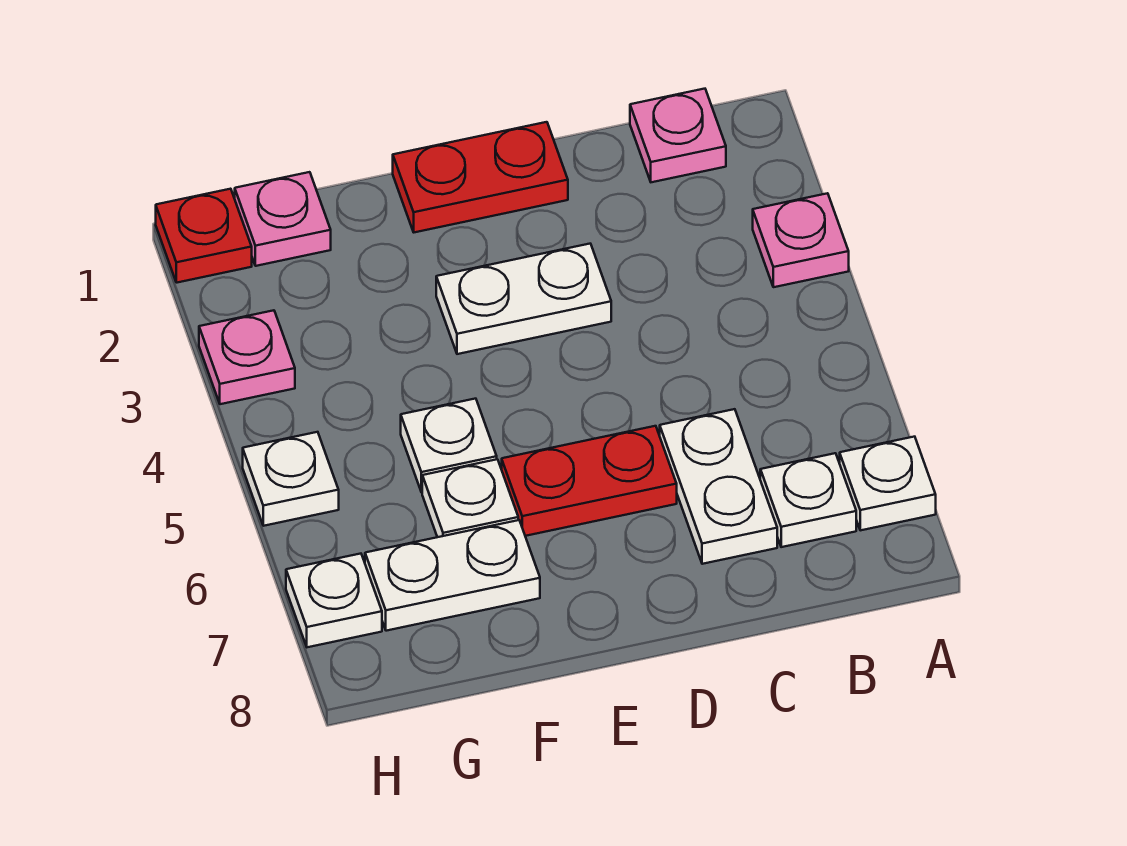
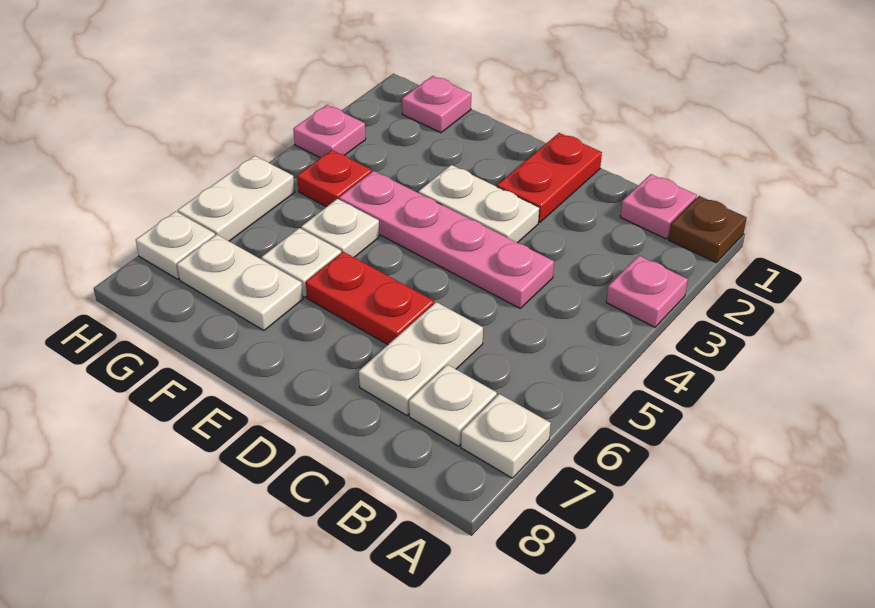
none -> brown 1x1 plate [669,196,747,262]
none -> pink 1x4 plate [339,171,554,308]
red 1x2 plate [393,122,568,232] -> red 1x2 plate turned to [497,133,602,223]
red 1x1 plate [156,189,252,283] -> red 1x1 plate moved to [297,150,372,207]
white 1x1 plate [243,432,339,526] -> white 1x2 plate [178,156,295,241]

